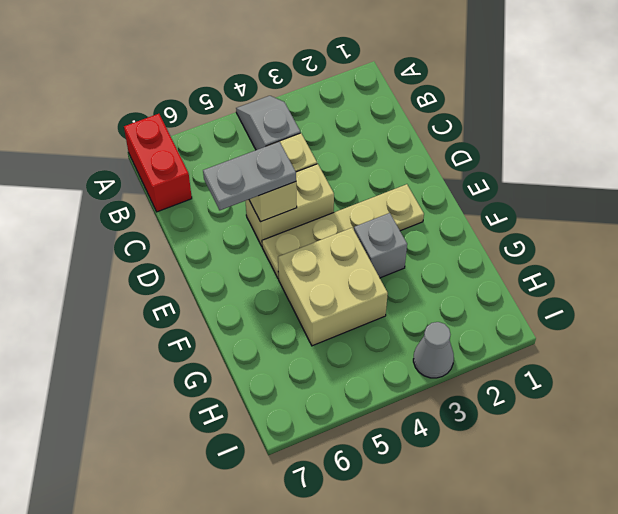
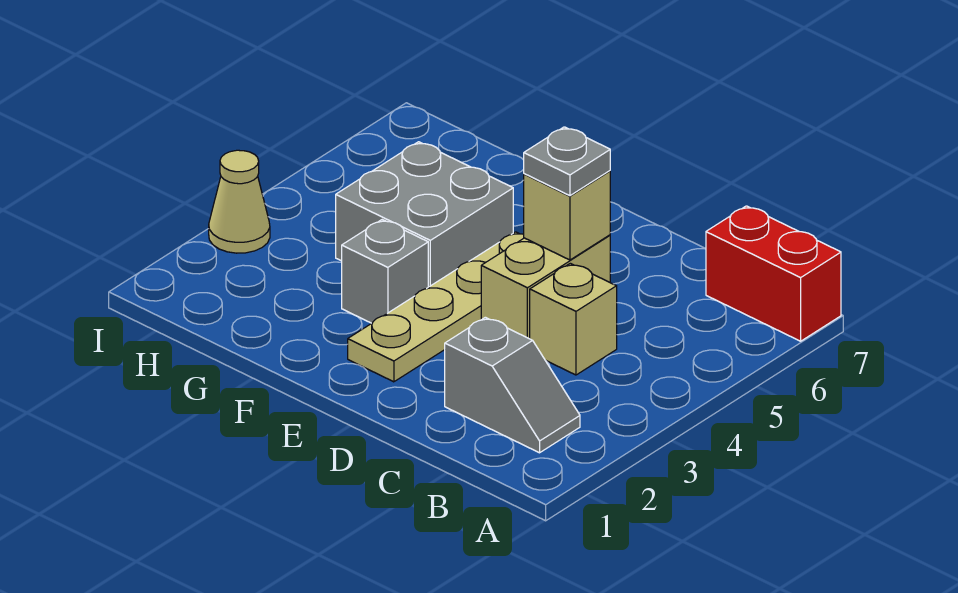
grey 1x2 slope [236,96,300,150] -> grey 1x2 slope moved to [445,317,580,453]
grey 1x2 plate [203,142,296,210] -> grey 1x1 plate [524,127,610,196]
tan 2x2 brick [278,228,388,346] -> grey 2x2 brick [336,142,513,287]
grey 1x1 cone [413,322,454,378] -> tan 1x1 cone [209,150,270,253]

